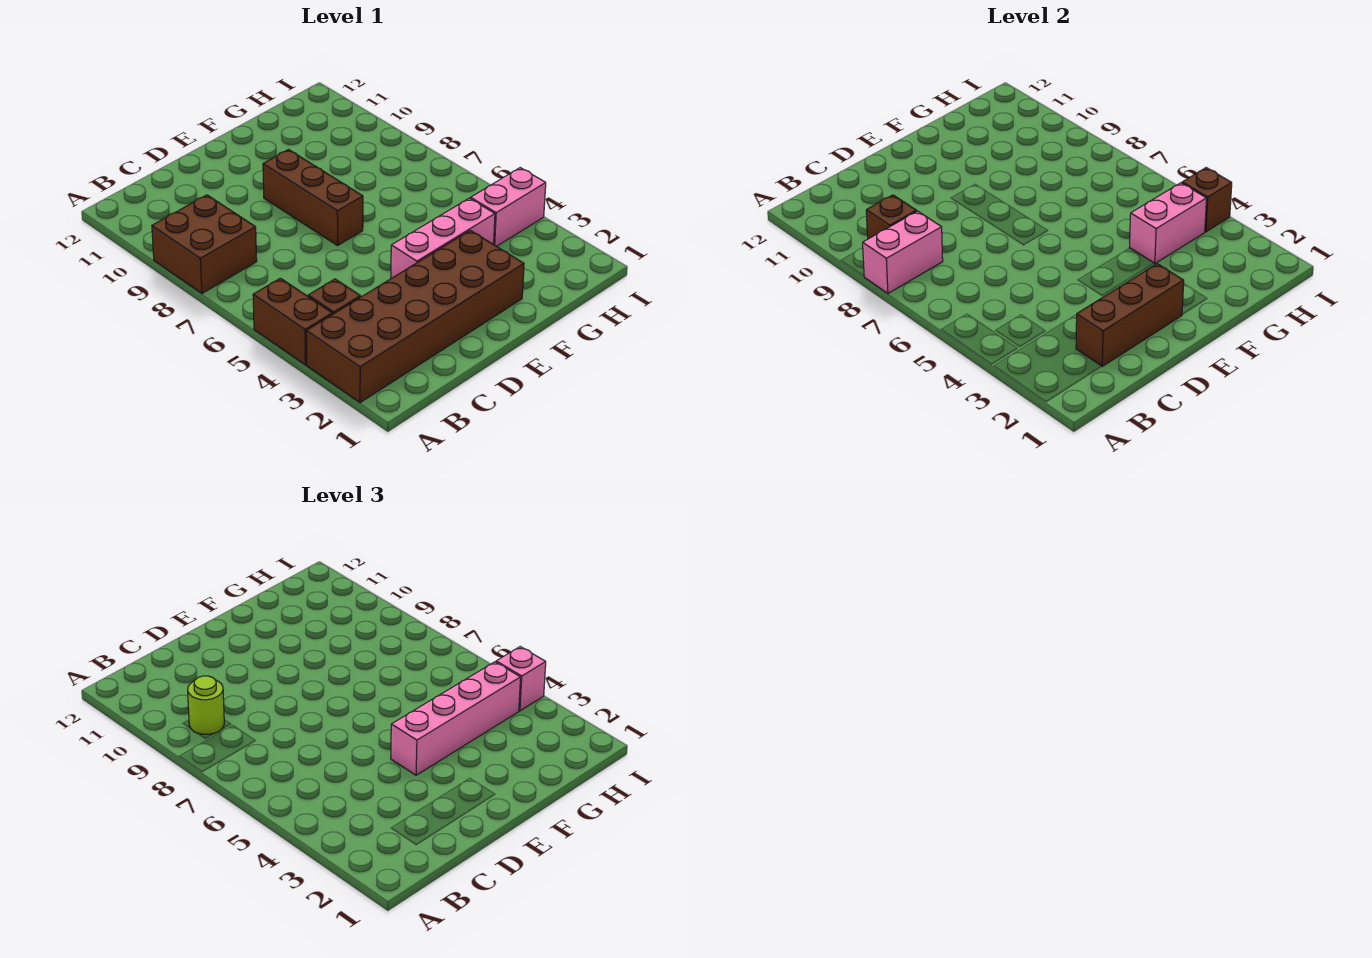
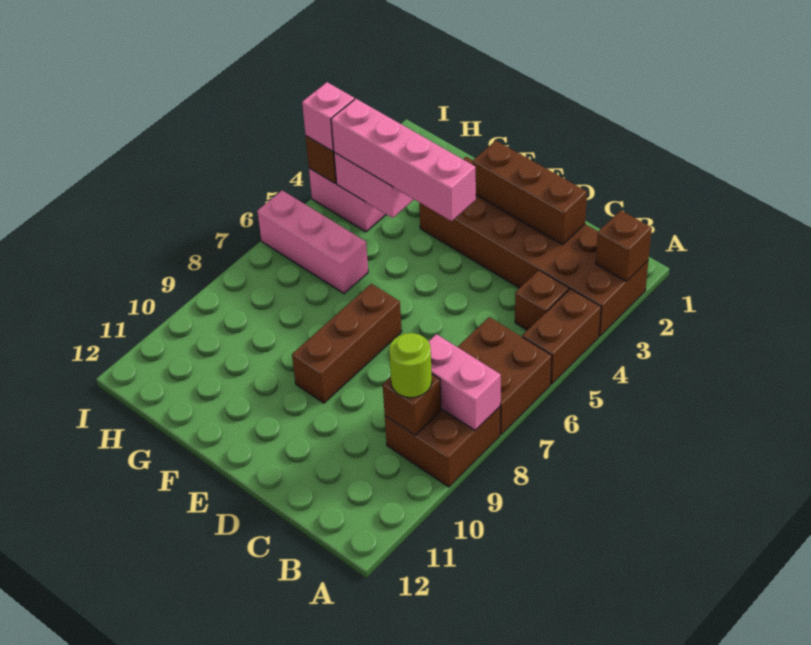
none -> brown 1x1 brick [596,210,652,281]
none -> brown 2x2 brick [458,317,552,434]
pink 1x3 brick [391,198,495,278] -> pink 1x3 brick moved to [257,190,368,294]

